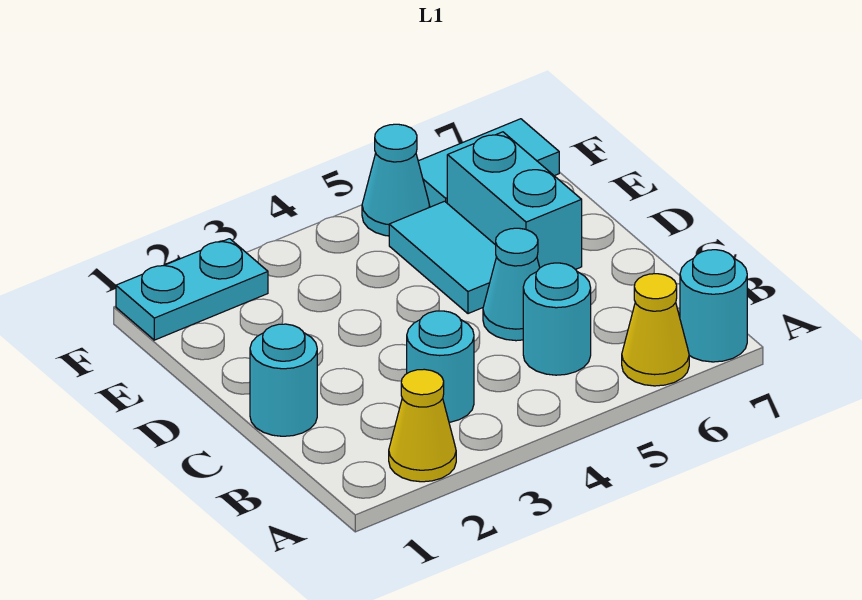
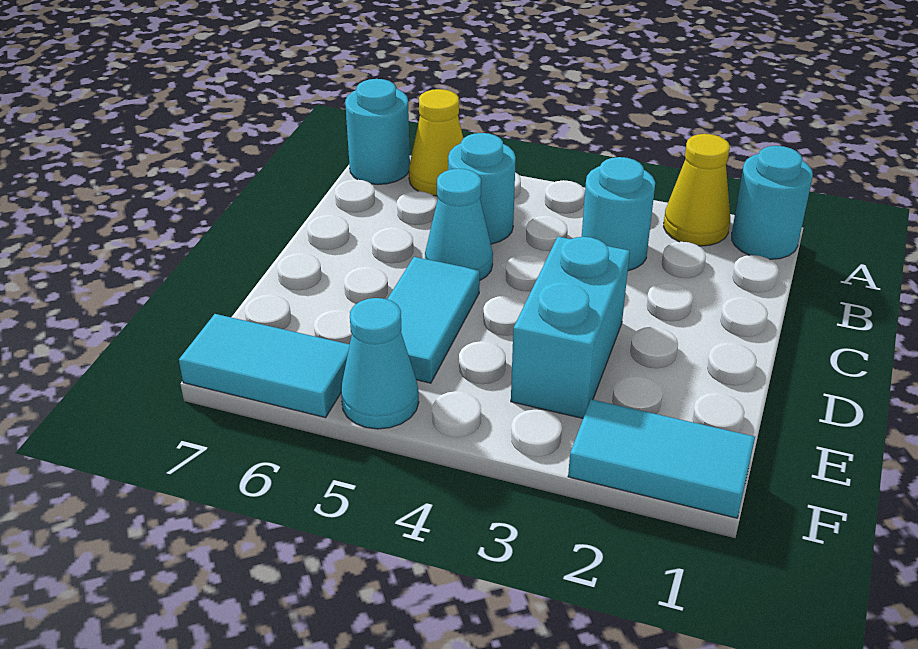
cyan 1x1 round brick [250,324,317,436] -> cyan 1x1 round brick moved to [732,146,813,259]
cyan 1x2 brick [447,132,582,269] -> cyan 1x2 brick moved to [511,237,630,418]
cyan 1x2 plate [116,239,268,340] -> cyan 1x2 tile [568,399,755,518]

